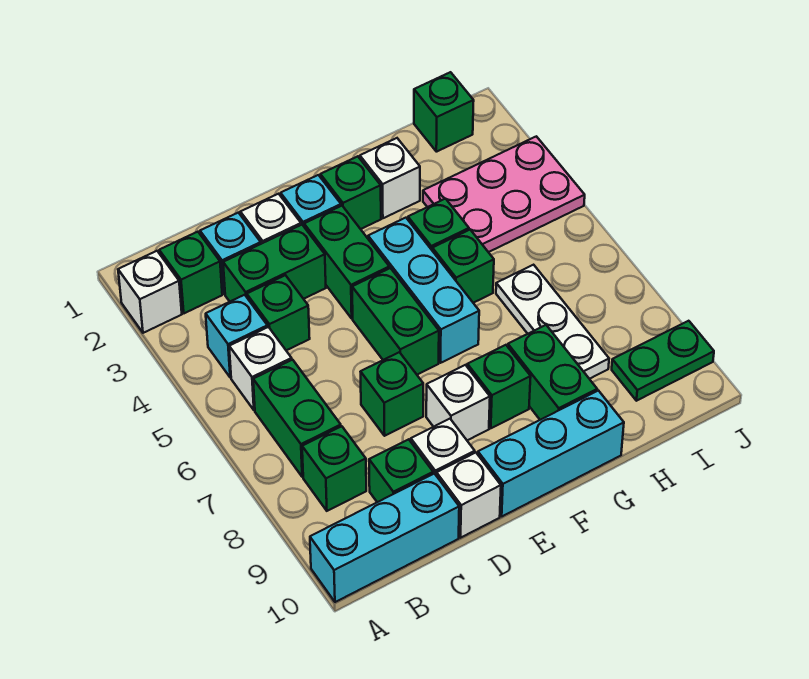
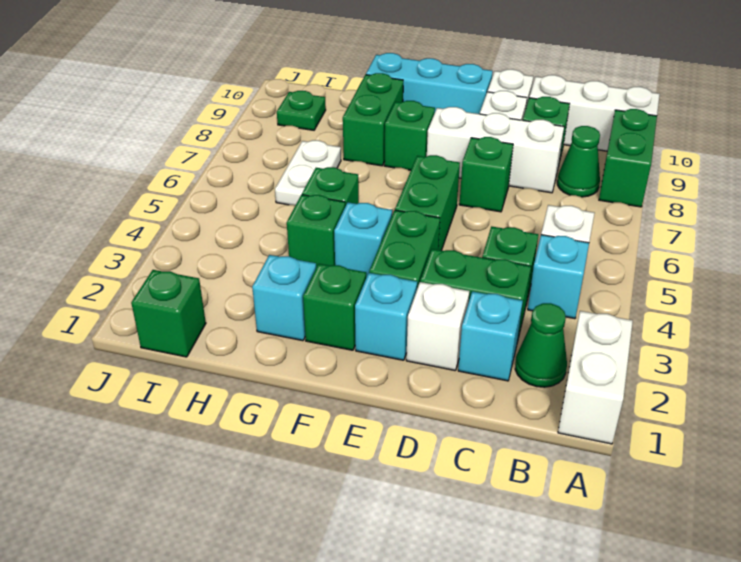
white 1x1 brick [118,251,182,333] -> white 1x2 brick [558,311,633,444]
cyan 1x3 brick [310,474,459,602] -> white 1x3 brick [529,75,660,151]
green 1x1 brick [159,232,222,313] -> green 1x1 cone [515,303,567,387]
green 1x2 brick [253,360,341,477] -> green 1x2 brick moved to [599,109,657,207]
green 1x1 brick [302,426,366,511] -> green 1x1 cone [557,126,600,197]
white 1x1 brick [426,365,490,440] -> white 1x3 brick [427,107,564,193]
cyan 1x3 brick [368,218,479,363] -> cyan 1x1 brick [334,202,392,277]
white 1x1 brick [360,138,420,218] -> cyan 1x1 brick [252,255,316,341]
pink 2x3 plate [423,136,585,252] -> none
white 1x3 plate [496,265,609,379] -> white 1x2 plate [275,140,341,206]
green 1x2 plate [612,321,714,401] -> green 1x1 plate [277,91,326,130]

